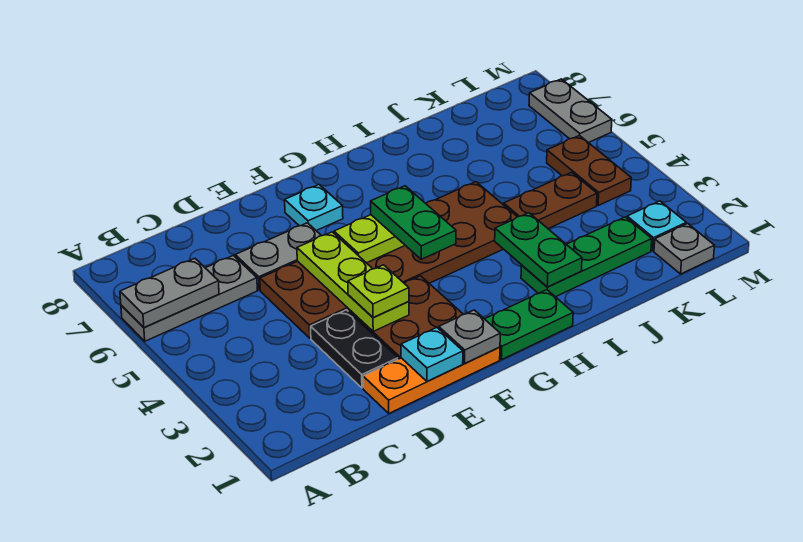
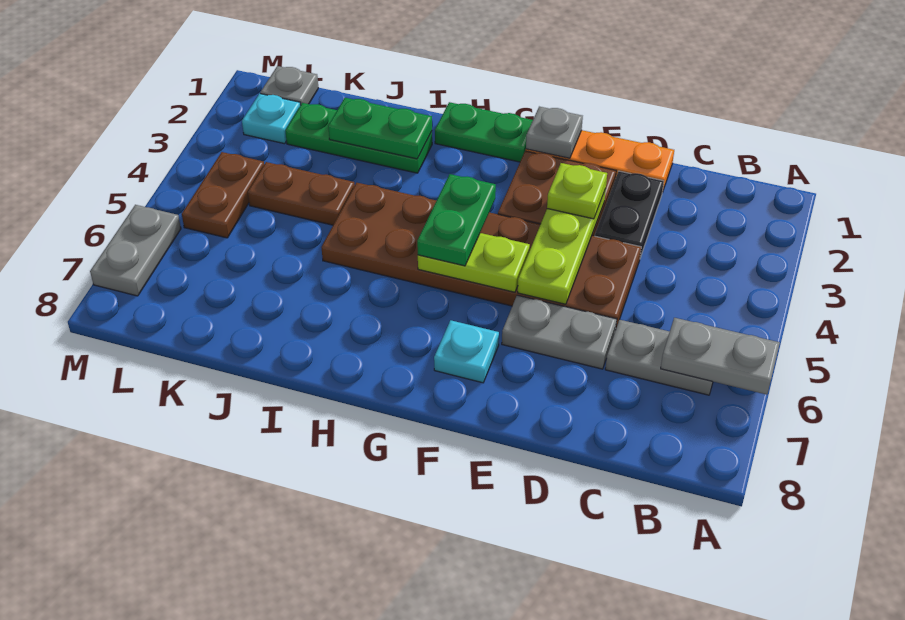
grey 1x3 plate [121,255,257,341] -> grey 1x2 plate [605,320,713,395]
cyan 1x1 plate [401,327,463,381] -> none
green 1x2 plate [495,213,582,287] -> green 1x2 plate turned to [328,98,432,159]

